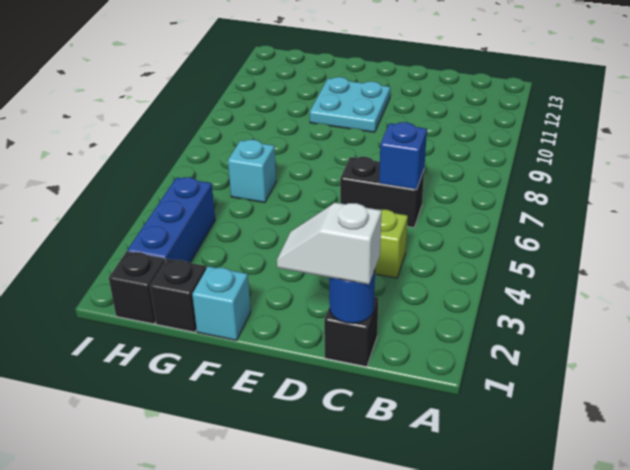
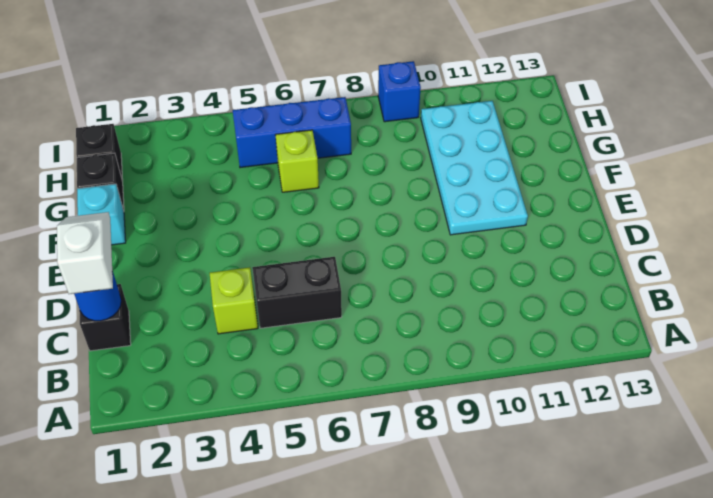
black 1x2 brick [340,157,424,227] -> black 1x2 brick turned to [252,257,342,328]
blue 1x1 brick [379,122,427,190] -> blue 1x1 brick moved to [378,61,421,122]
cyan 2x2 plate [310,77,390,132] -> cyan 2x4 plate [421,101,528,235]
cyan 1x1 brick [228,140,276,203] -> lime 1x1 brick [276,130,319,192]
blue 1x3 brick [127,177,215,263] -> blue 1x3 brick moved to [233,97,351,168]

